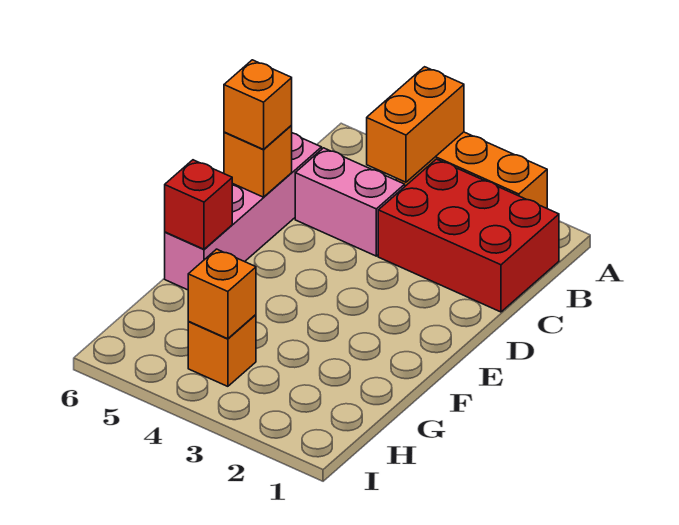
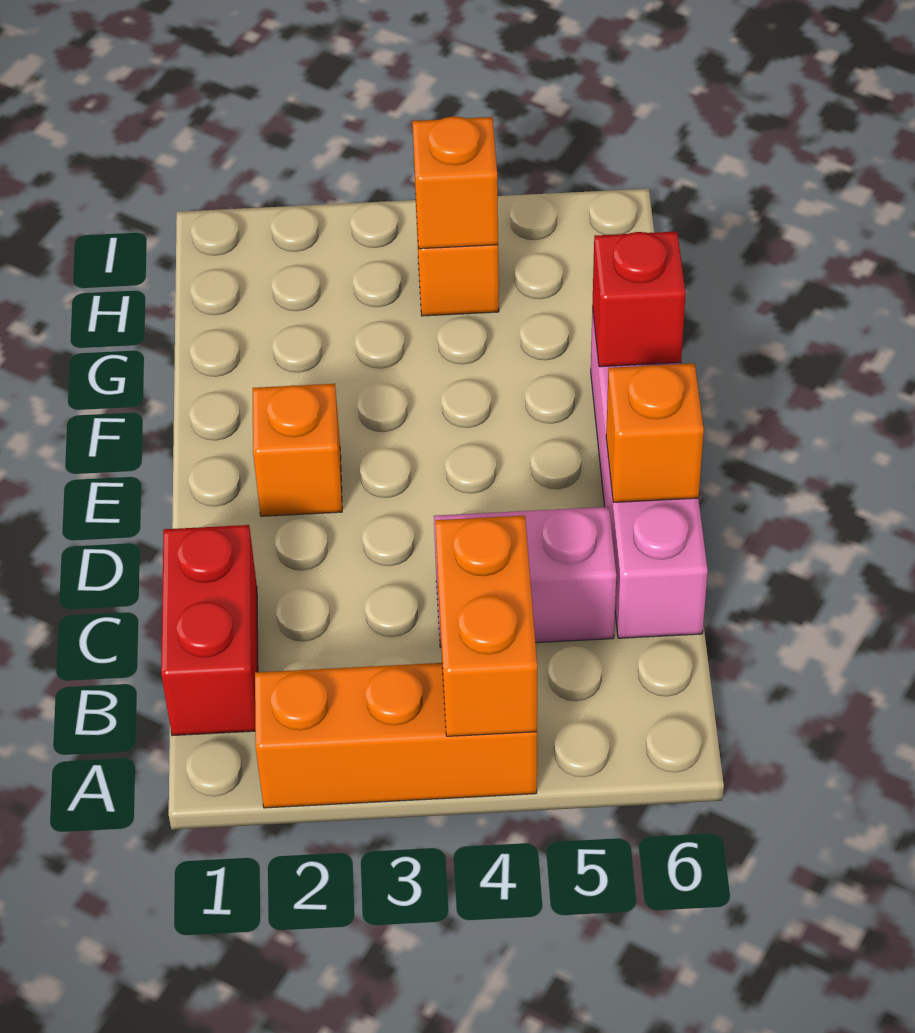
red 2x3 brick [378,159,559,312] -> red 1x2 brick [161,525,258,736]
orange 1x1 brick [224,60,292,149] -> orange 1x1 brick moved to [253,384,342,516]

